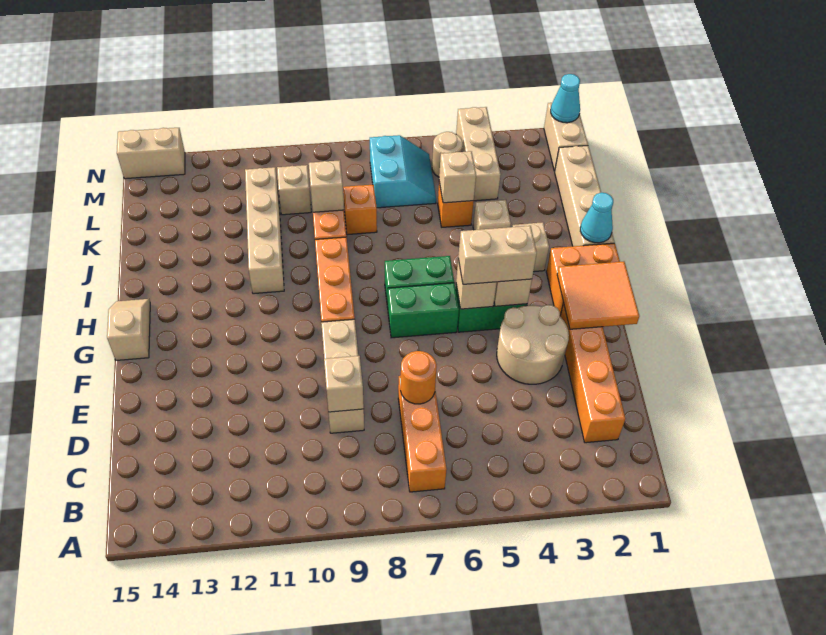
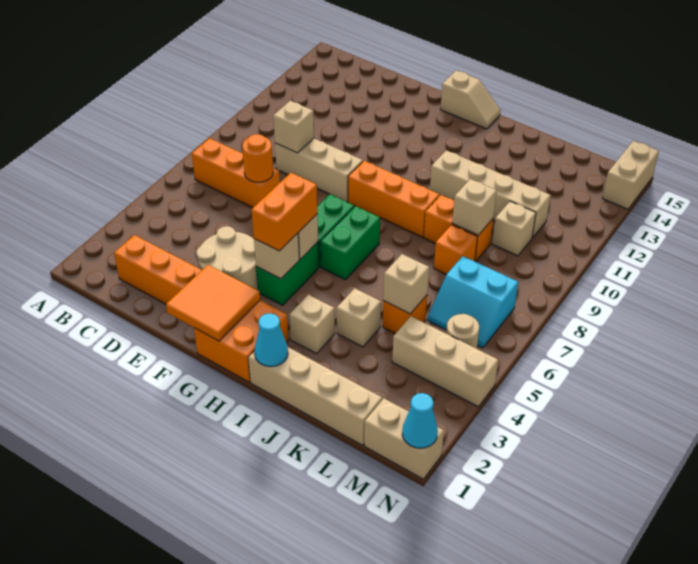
tan 1x2 brick [458,226,537,284] -> orange 1x2 brick [252,173,317,251]

